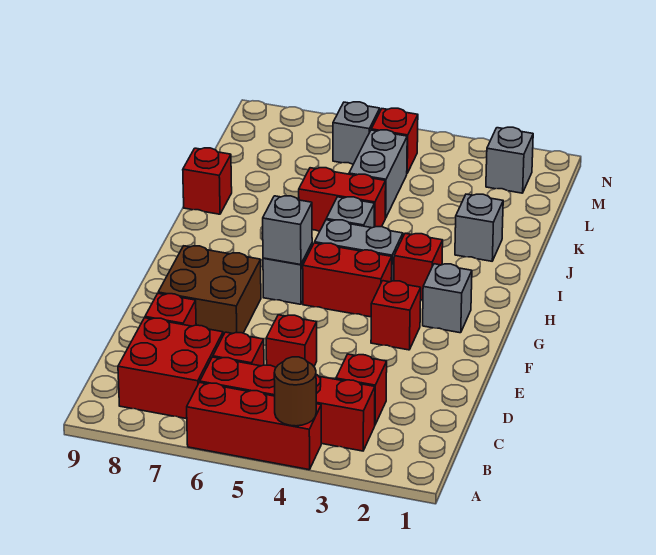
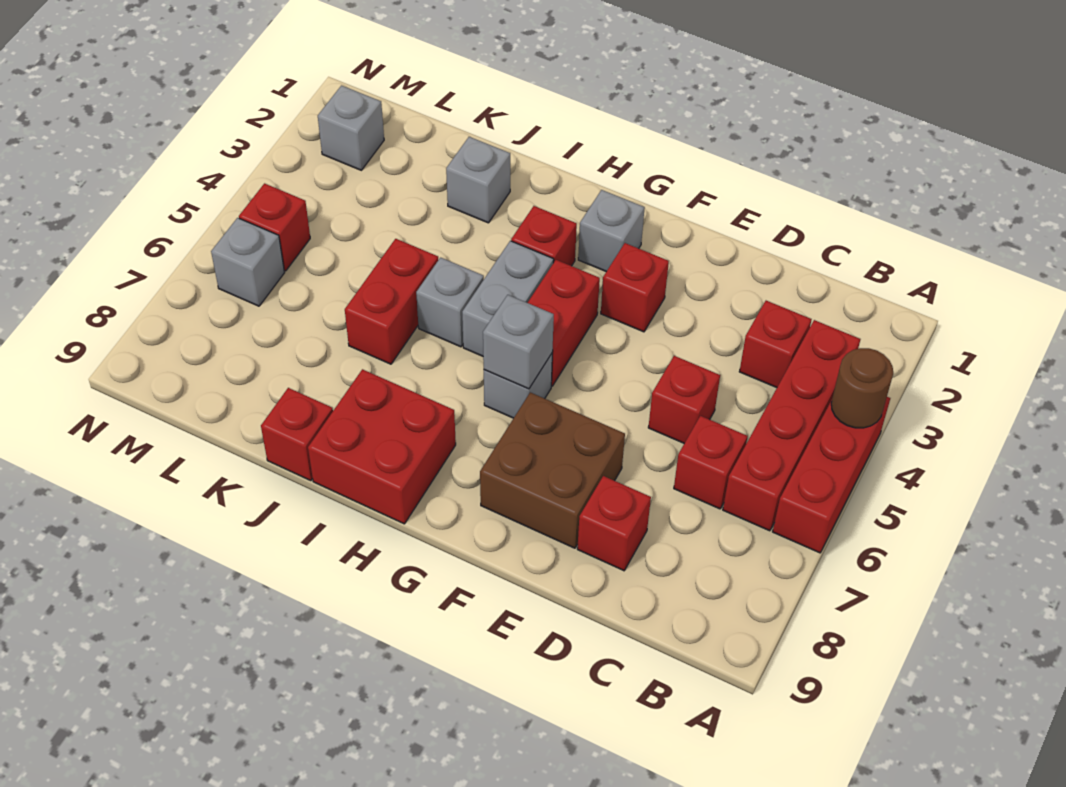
red 2x2 brick [118,318,223,419] -> red 2x2 brick moved to [308,369,456,524]
grey 1x2 brick [349,130,407,218] -> none

